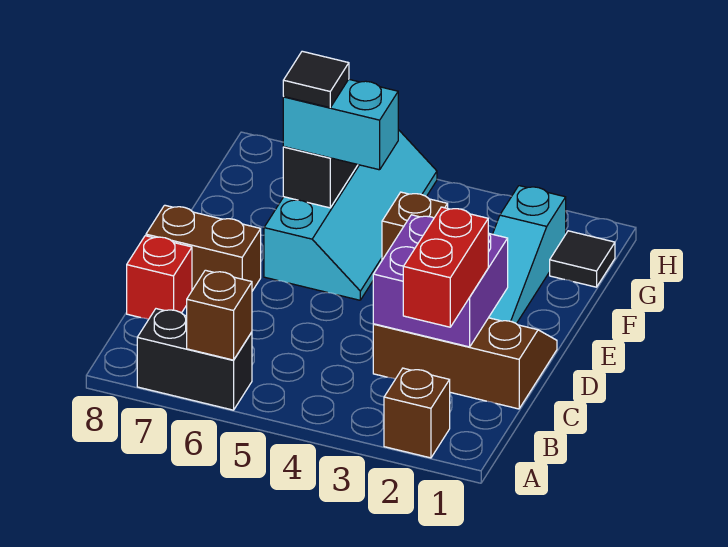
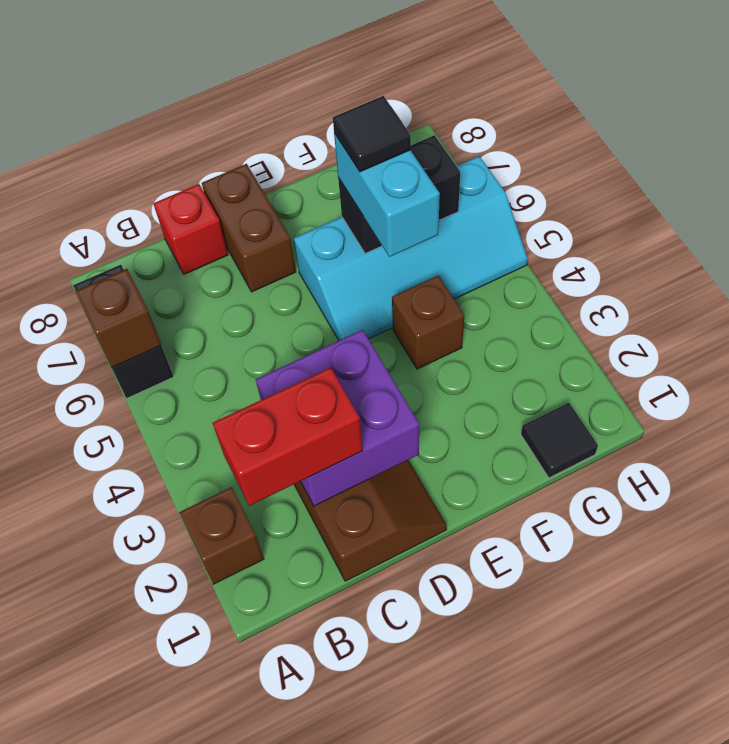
cyan 1x3 slope [489,186,566,324] -> none

